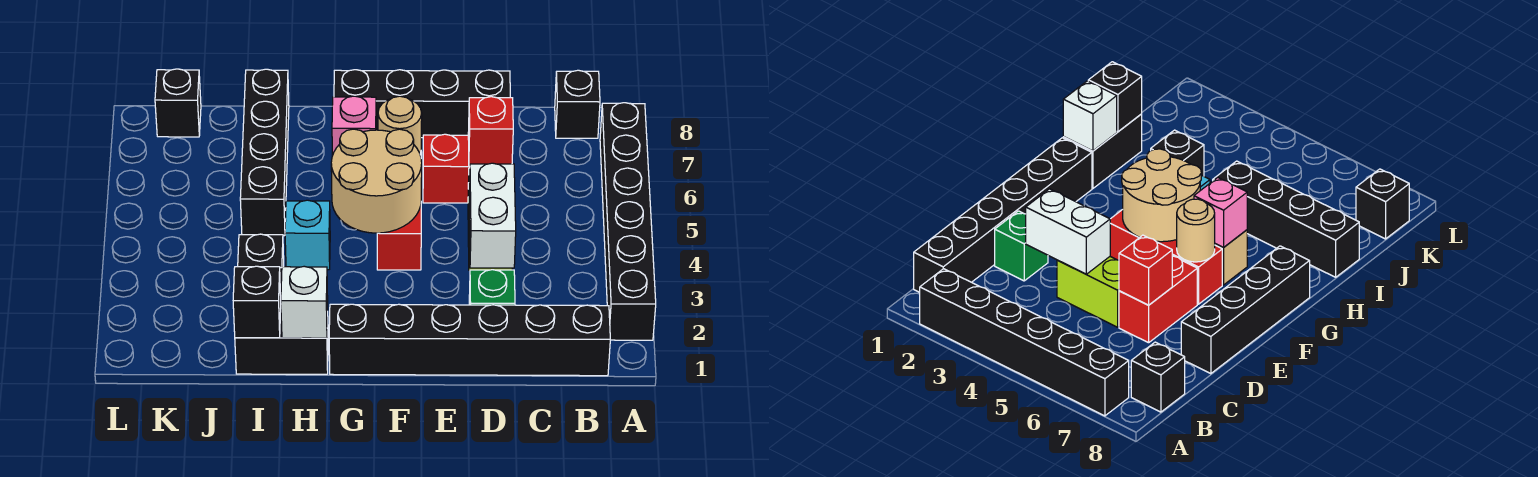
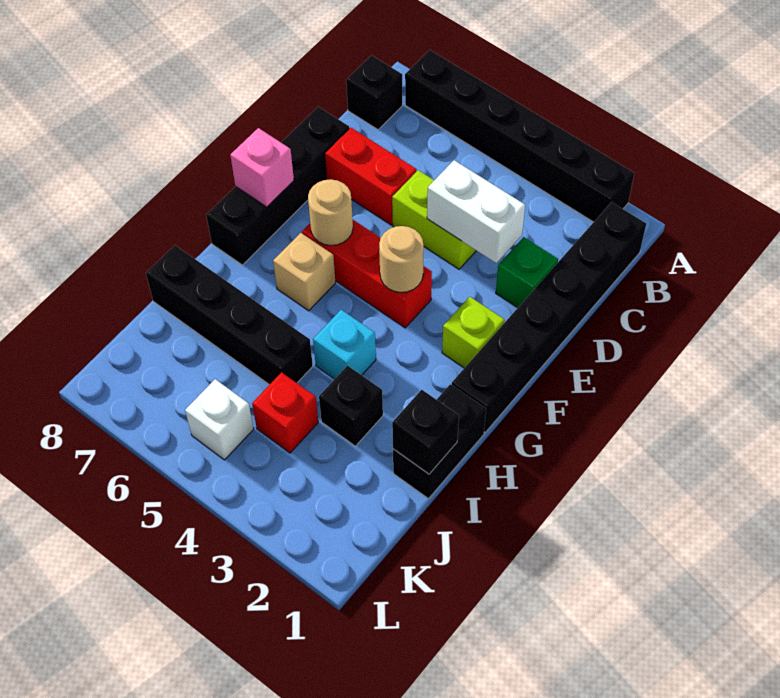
red 1x2 brick [423,134,470,203] -> red 1x2 brick turned to [325,128,417,225]
red 1x1 brick [468,97,513,166] -> red 1x1 brick moved to [252,372,318,453]
none -> lime 1x1 brick [442,297,505,368]
tan 2x2 round brick [331,129,422,233] -> tan 1x1 round brick [379,226,424,292]
pink 1x1 brick [332,96,376,156] -> pink 1x1 brick moved to [230,128,294,207]
white 1x1 brick [281,266,328,338] -> white 1x1 brick moved to [185,379,254,460]
black 1x1 brick [155,69,201,137] -> none

